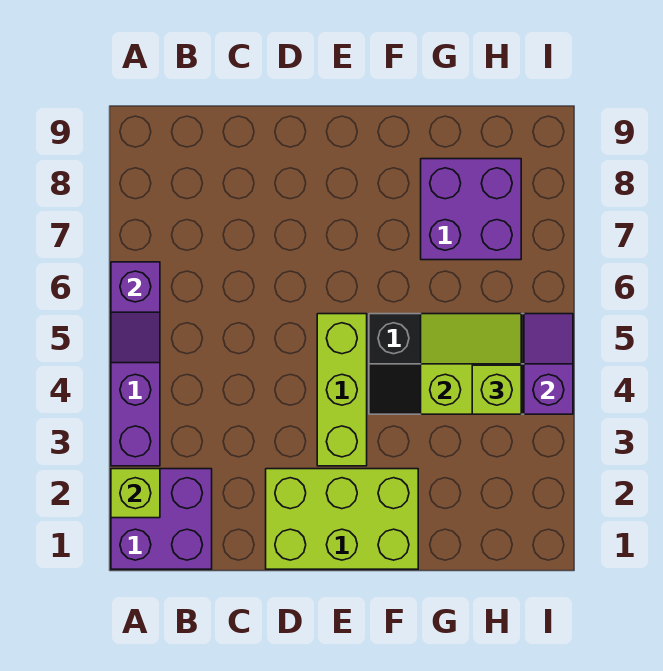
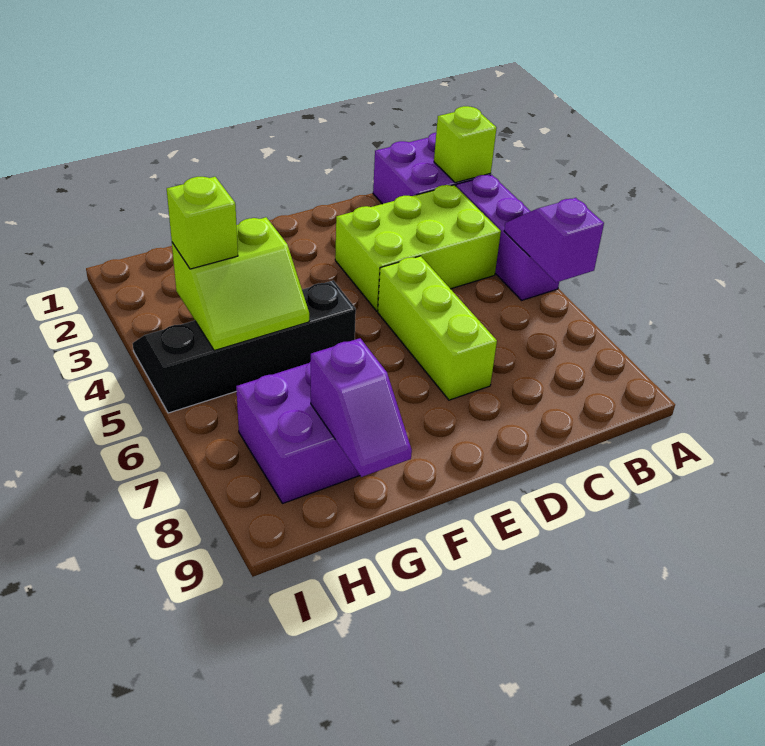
lime 2x3 brick [266,469,418,569] -> lime 2x3 brick moved to [335,185,501,311]
lime 1x3 brick [317,314,367,466] -> lime 1x3 brick moved to [378,256,497,400]
purple 1x2 slope [524,314,573,414] -> purple 1x2 slope moved to [311,338,412,477]

